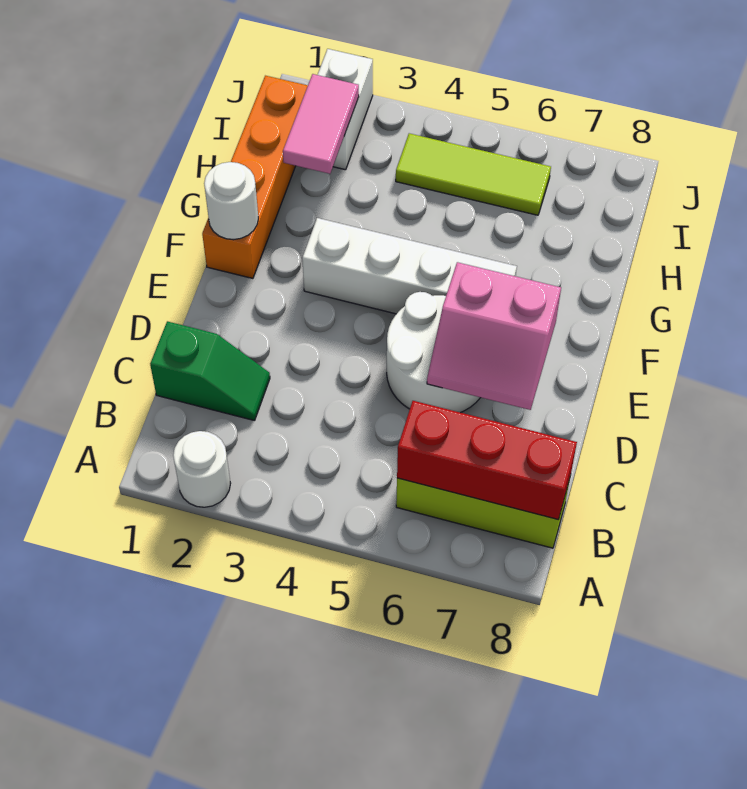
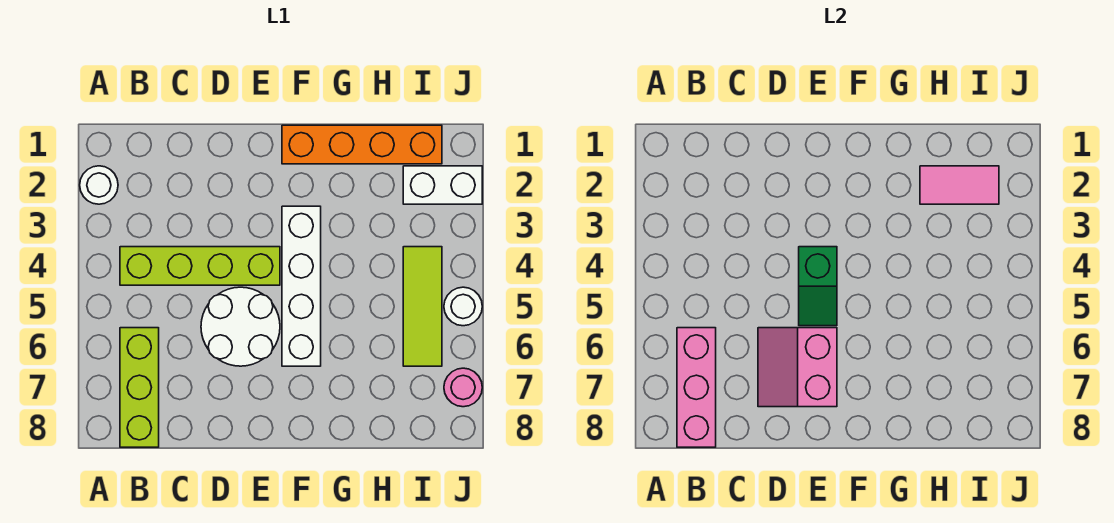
none -> lime 1x4 brick [120,247,280,285]
red 1x3 brick [397,401,577,520] -> pink 1x3 brick [677,328,716,447]
green 1x2 slope [150,321,270,421] -> green 1x2 slope moved to [799,247,837,326]
white 1x1 round brick [204,162,258,240] -> white 1x1 round brick moved to [444,287,482,326]
none -> pink 1x1 round brick [444,368,482,407]

